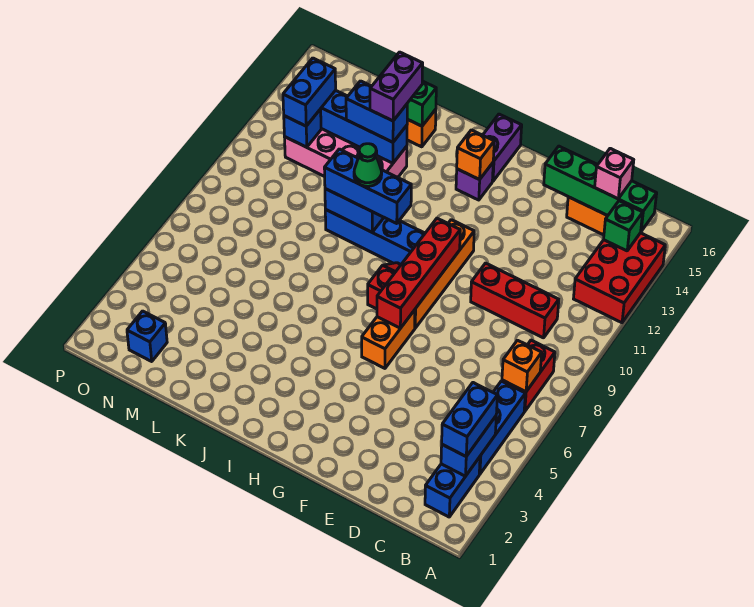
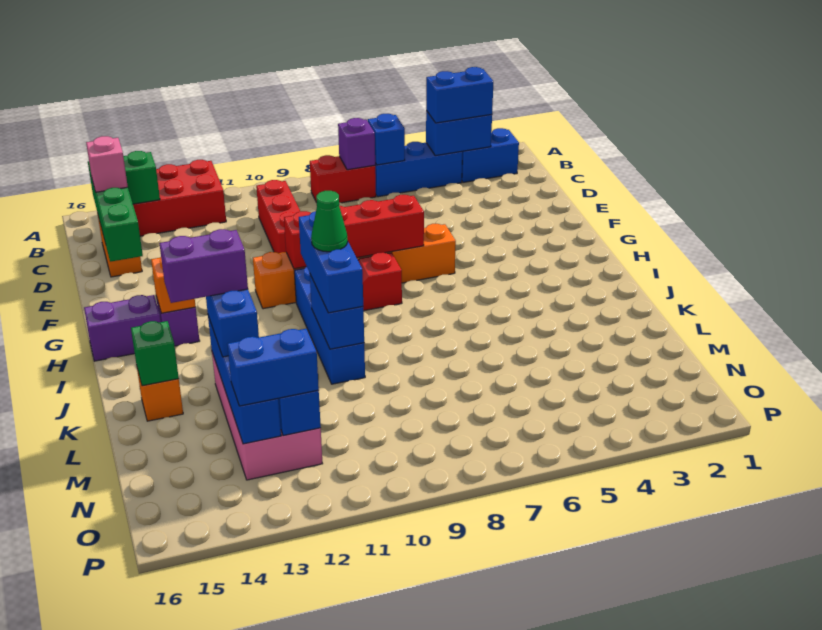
orange 1x1 brick [502,340,542,392] -> purple 1x1 brick [338,118,375,170]
blue 1x1 brick [127,311,167,361] -> blue 1x1 brick moved to [368,114,405,165]

